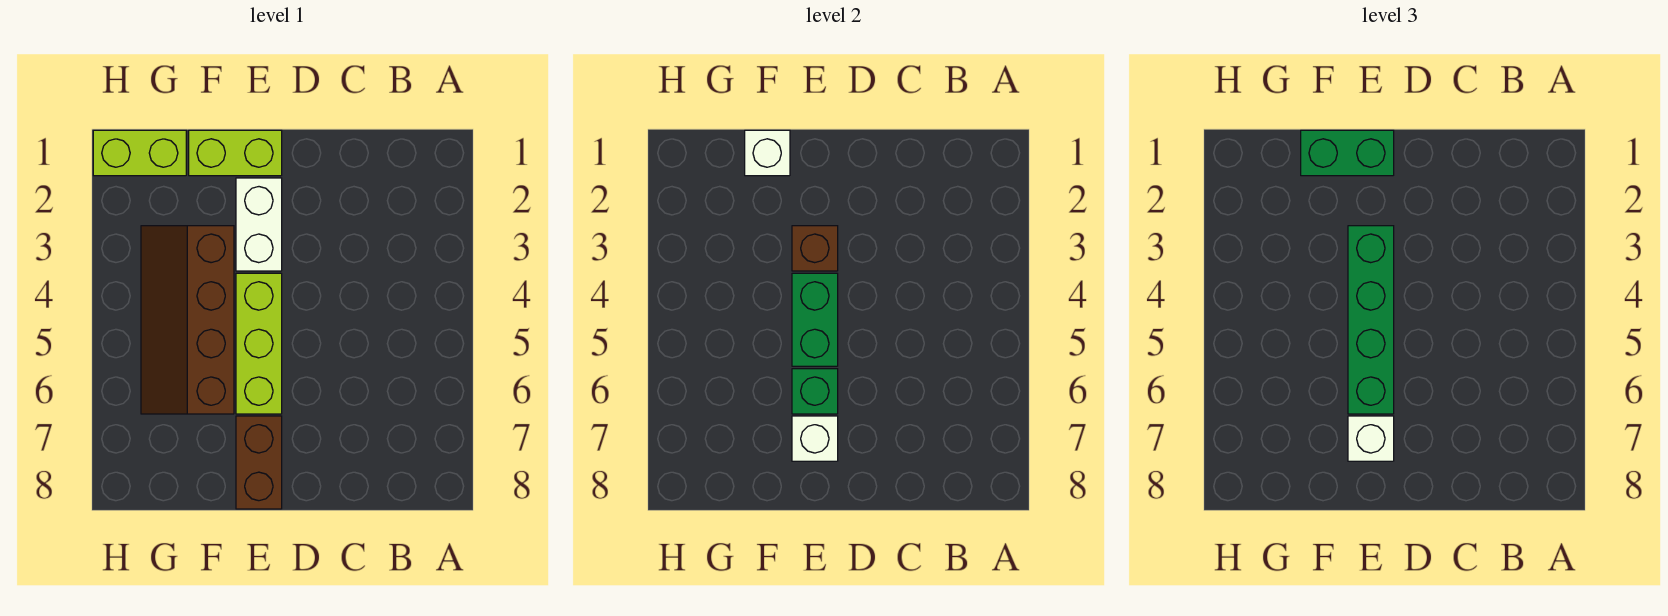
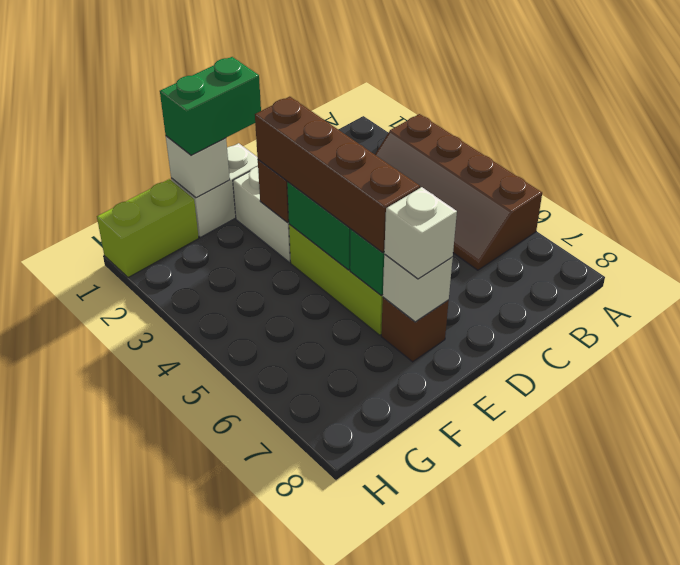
lime 1x2 brick [189,130,282,176] -> white 1x2 brick [171,143,258,237]
green 1x4 brick [1348,226,1394,414] -> brown 1x4 brick [255,97,420,253]
brown 1x2 brick [236,416,282,509] -> brown 1x1 brick [381,297,449,362]
brown 2x4 slope [141,226,234,414] -> brown 2x4 slope moved to [375,114,542,270]

